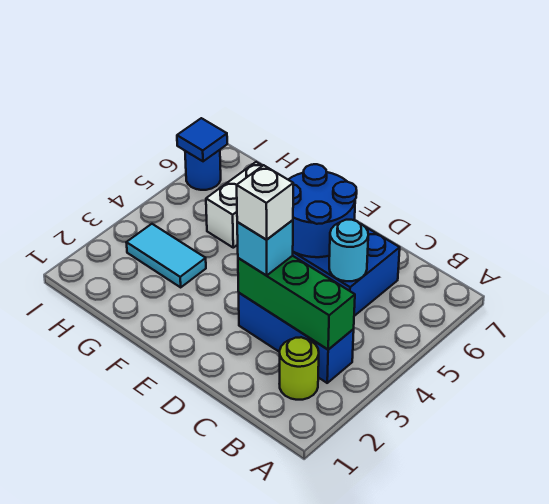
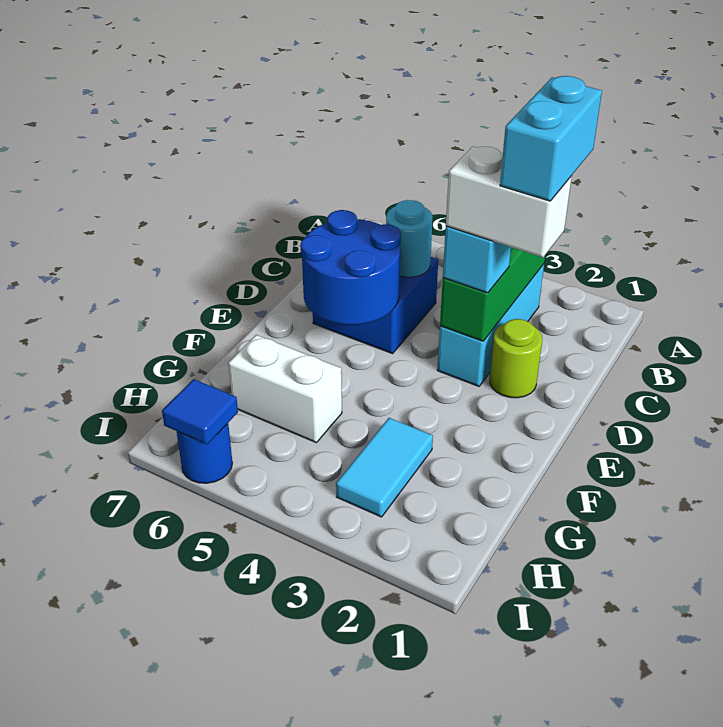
lime 1x1 round brick [280,337,319,400] -> lime 1x1 round brick moved to [490,319,542,398]
blue 1x3 brick [239,293,354,383] -> cyan 1x3 brick [437,264,544,386]
none -> cyan 1x2 brick [500,76,602,201]
white 1x1 brick [237,165,293,240] -> white 1x2 brick [446,146,572,257]

